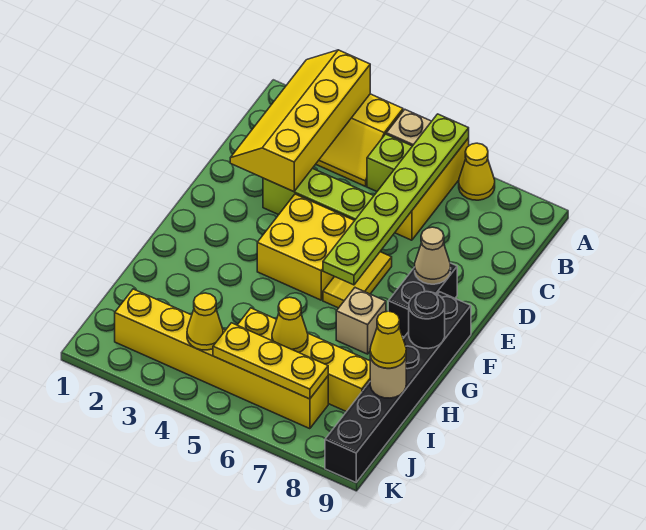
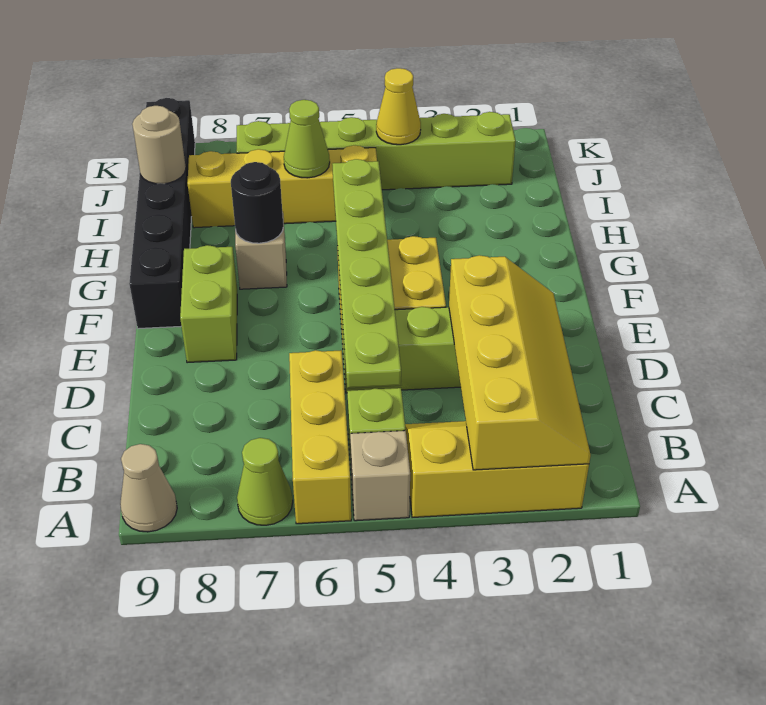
lime 1x6 plate [323,114,469,285] -> lime 1x6 plate moved to [332,159,401,388]
yellow 1x1 cone [459,143,495,200] -> lime 1x1 cone [237,438,293,525]
yellow 1x2 tile [323,252,392,308] -> none
black 1x2 brick [388,263,457,337] -> lime 1x2 brick [180,245,237,363]
tan 1x1 cone [415,227,451,284] -> tan 1x1 cone moved to [120,444,177,532]
black 1x1 round brick [409,292,445,349] -> black 1x1 round brick moved to [231,162,283,243]
yellow 1x1 cone [272,297,308,352] -> lime 1x1 cone [284,100,330,178]
yellow 1x1 cone [370,311,406,368] -> none
yellow 1x6 brick [115,289,328,429] -> lime 1x6 brick [236,112,516,190]
yellow 1x3 plate [213,323,328,399] -> none

